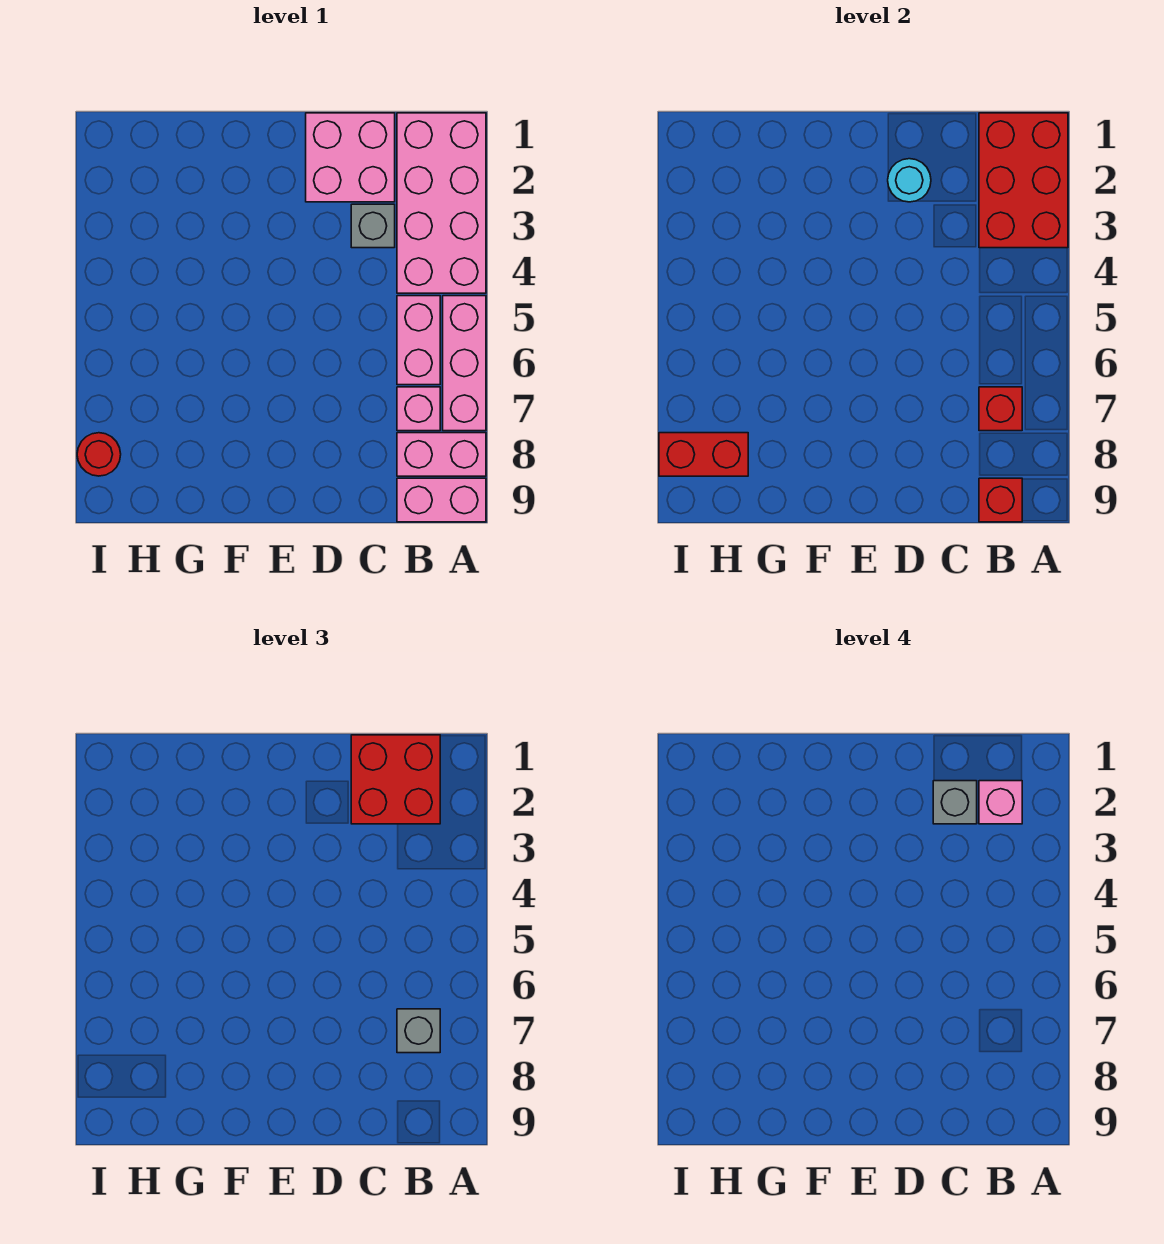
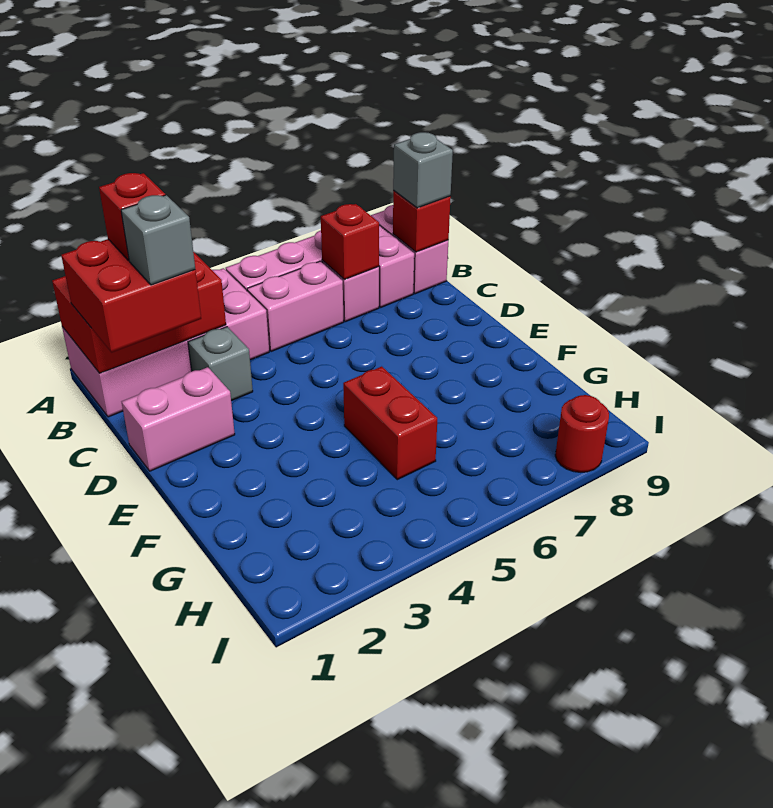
pink 1x1 brick [979,781,1022,824] -> red 1x1 brick [99,173,165,261]
grey 1x1 brick [397,1009,440,1053] -> grey 1x1 brick moved to [393,132,453,208]
pink 2x2 brick [306,113,395,202] -> pink 1x2 brick [122,367,235,471]
cyan 1x1 round brick [888,159,931,202] -> none
red 1x2 brick [659,433,748,476] -> red 1x2 brick moved to [343,366,437,480]

